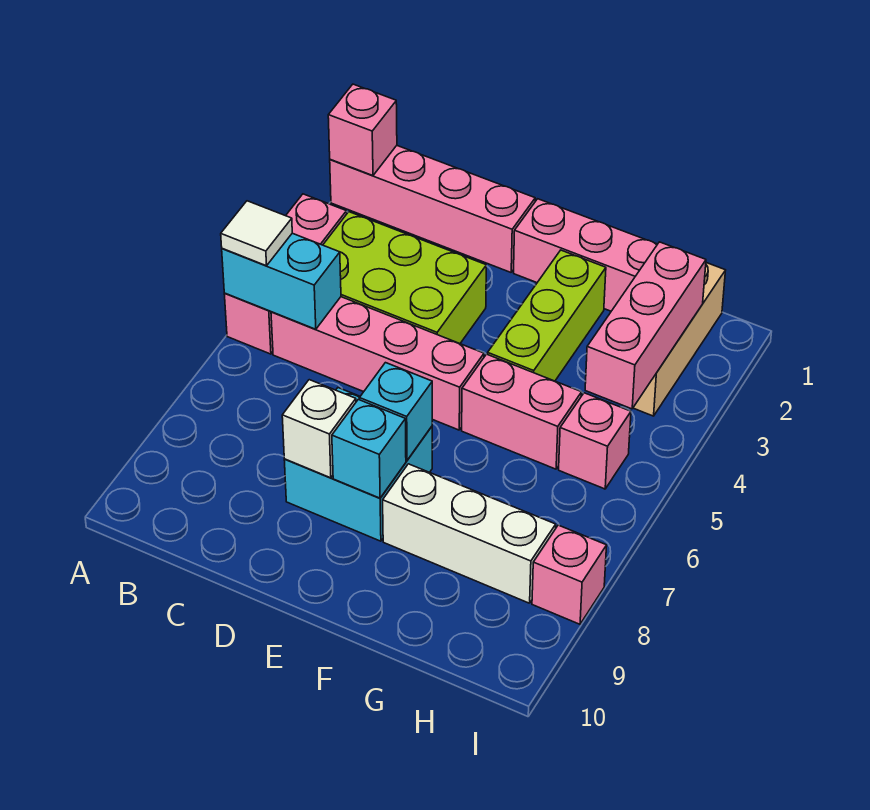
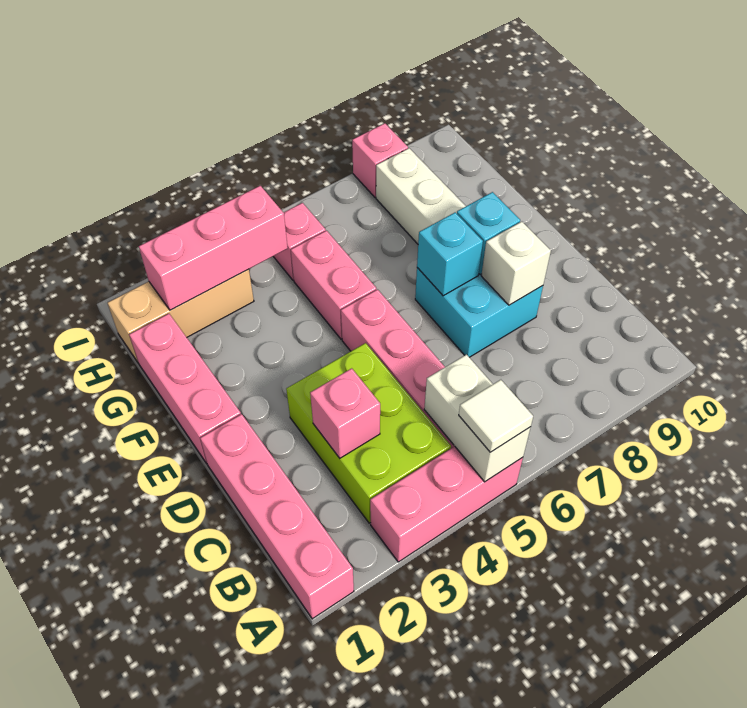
pink 1x1 brick [328,84,397,176] -> pink 1x1 brick moved to [310,368,380,458]
cyan 1x2 brick [222,233,341,329] -> white 1x2 brick [424,355,531,482]
lime 1x3 brick [488,250,606,381] -> none

